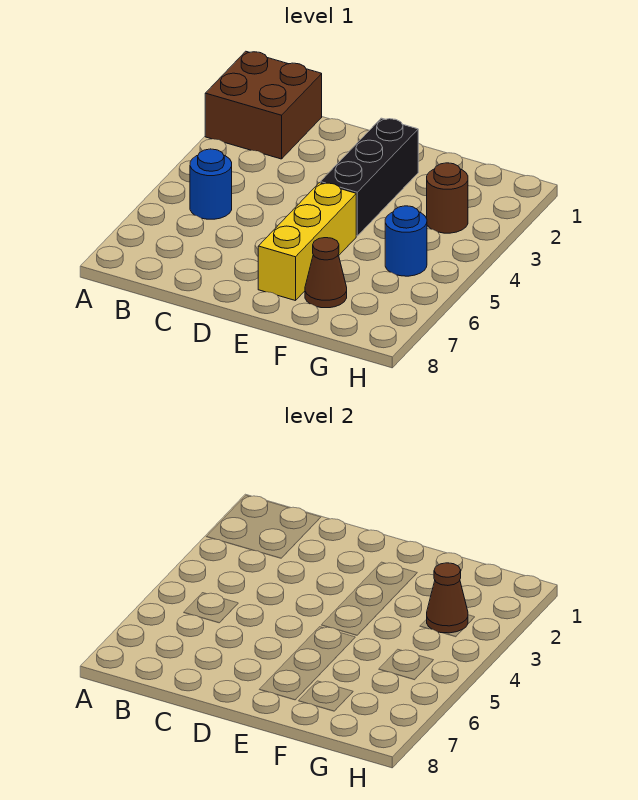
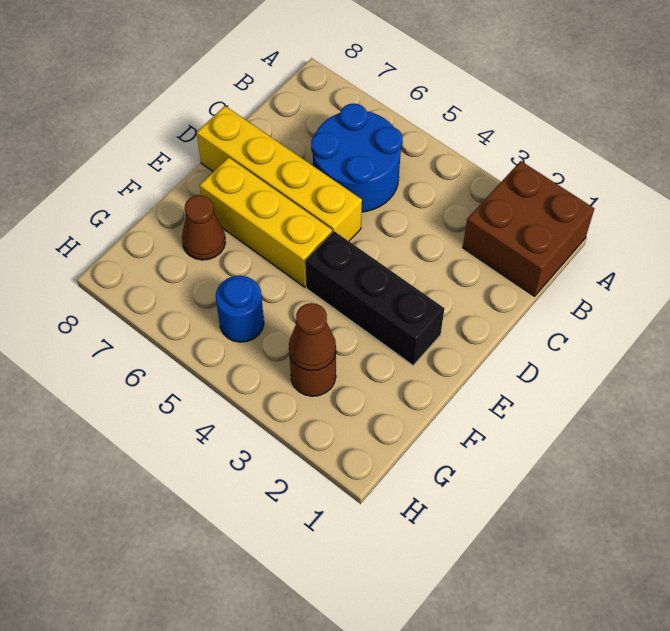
blue 1x1 round brick [190,149,232,219] -> blue 2x2 round brick [311,103,402,212]
none -> yellow 1x4 brick [197,106,362,241]

